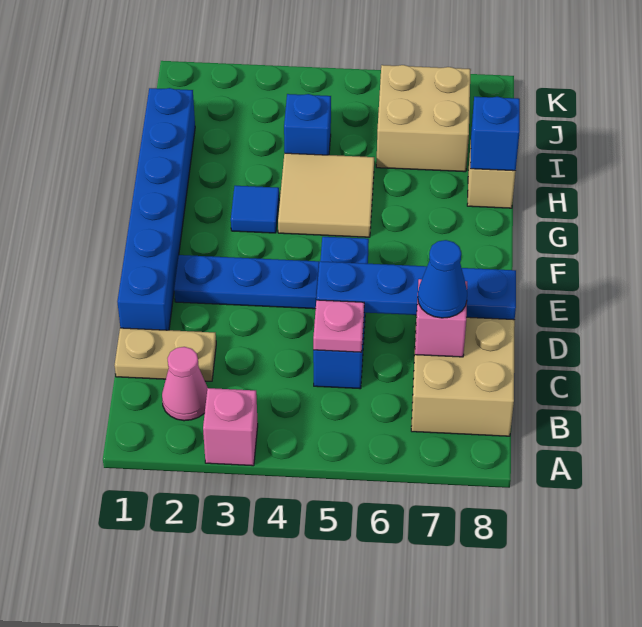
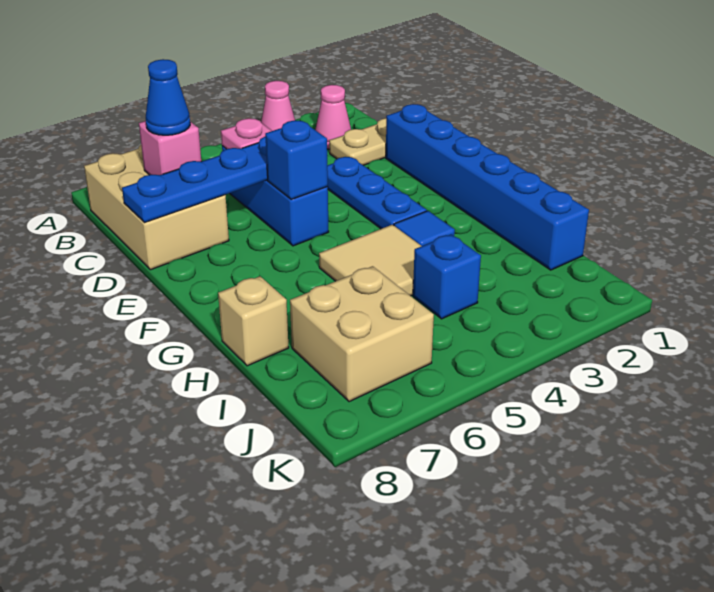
pink 1x1 brick [203,388,258,466] -> pink 1x1 cone [261,81,295,131]
blue 1x3 plate [174,255,319,309] -> blue 1x3 plate turned to [327,157,427,229]
blue 1x1 brick [470,97,520,171] -> blue 1x1 brick moved to [265,120,328,199]

